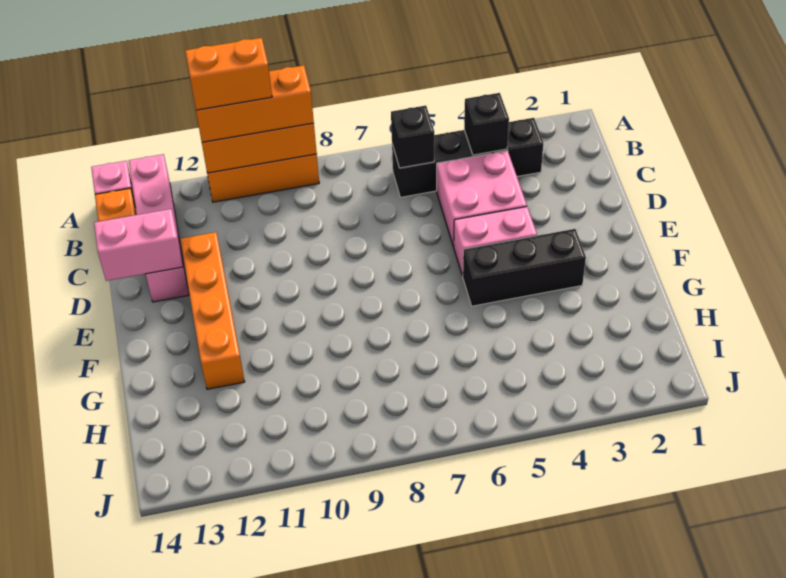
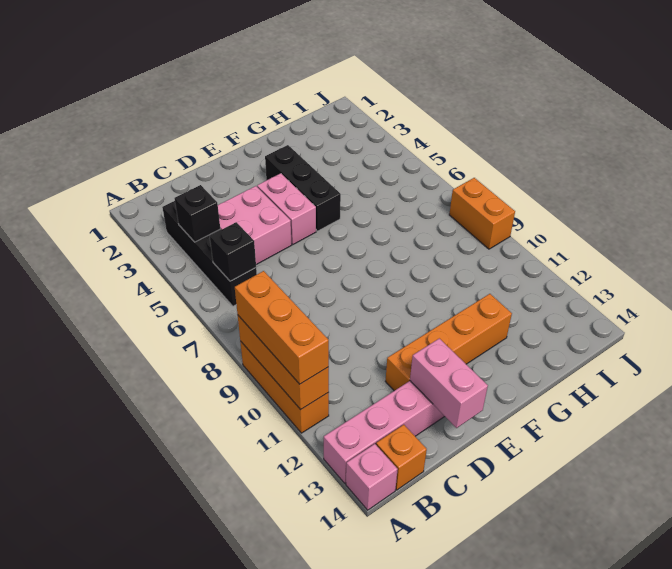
orange 1x2 brick [185,38,272,110] -> orange 1x2 brick moved to [449,178,515,249]

